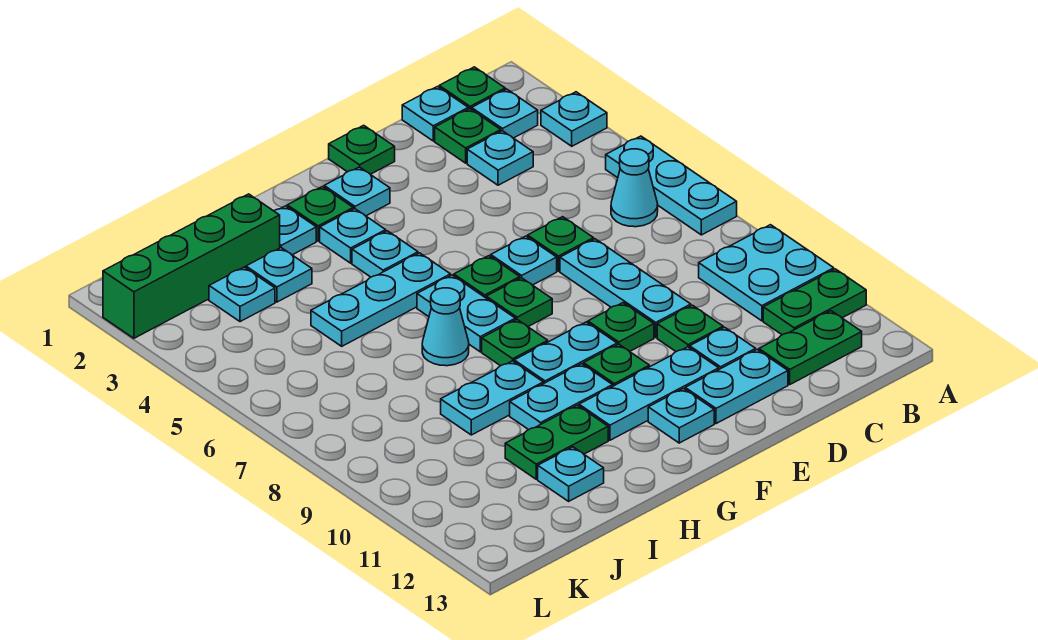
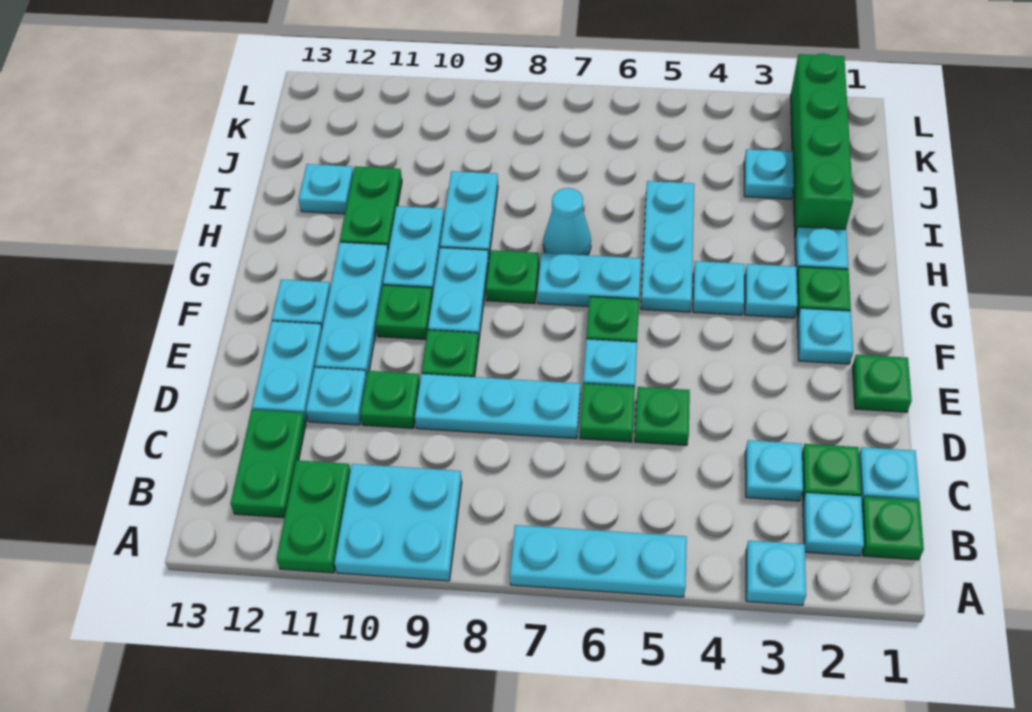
cyan 1x1 cone [611,149,658,227] -> none
green 1x1 plate [486,278,552,327] -> green 1x1 plate moved to [635,387,690,445]
cyan 1x1 plate [246,248,312,302] -> none

